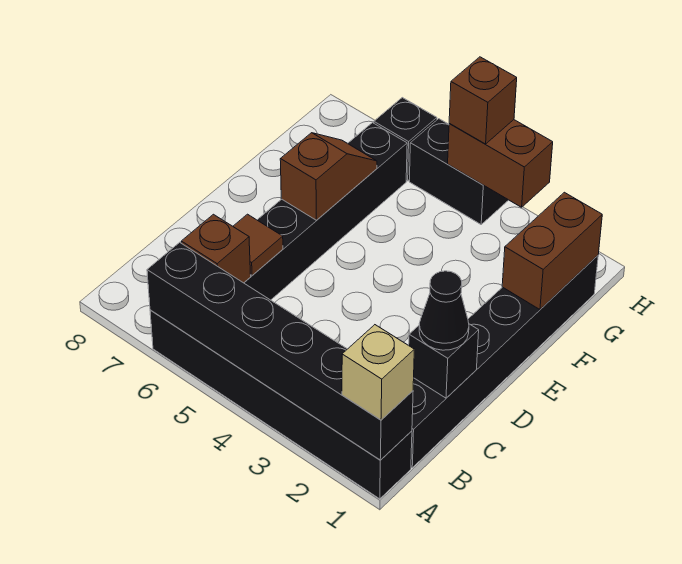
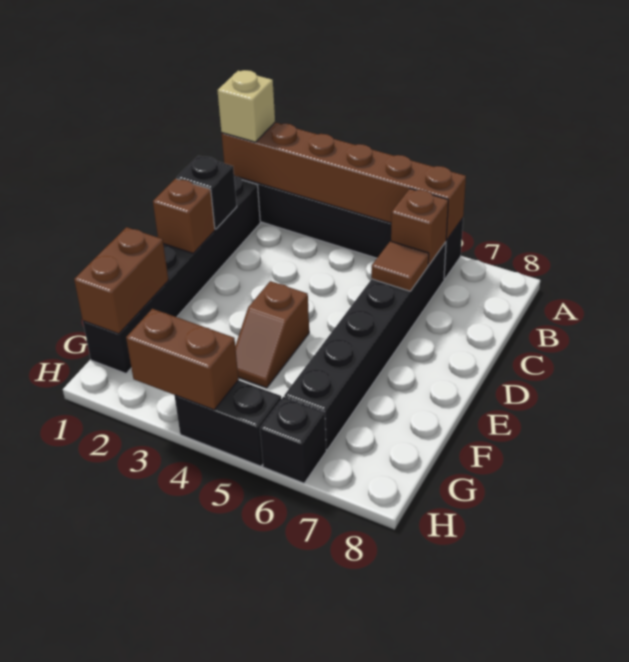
black 1x6 brick [147,242,413,460] -> brown 1x6 brick [221,123,466,240]
black 1x1 cone [419,271,469,350] -> none
brown 1x2 slope [280,133,377,220] -> brown 1x2 slope moved to [235,281,309,388]
brown 1x1 brick [449,57,517,144] -> brown 1x1 brick moved to [153,179,215,253]

